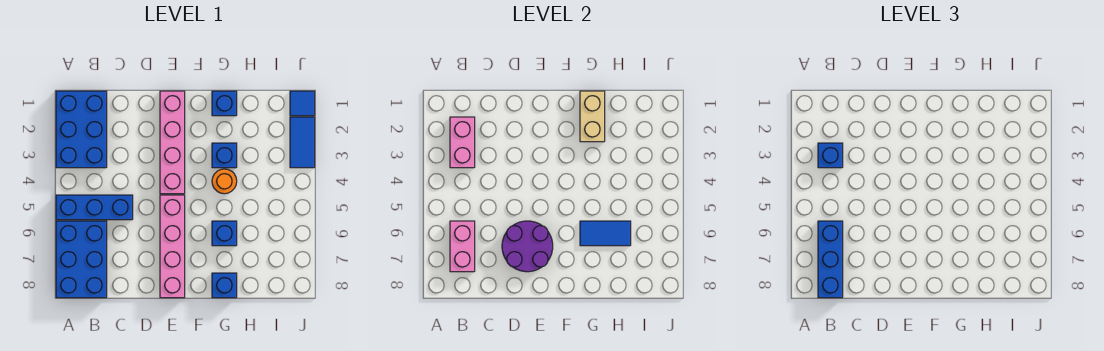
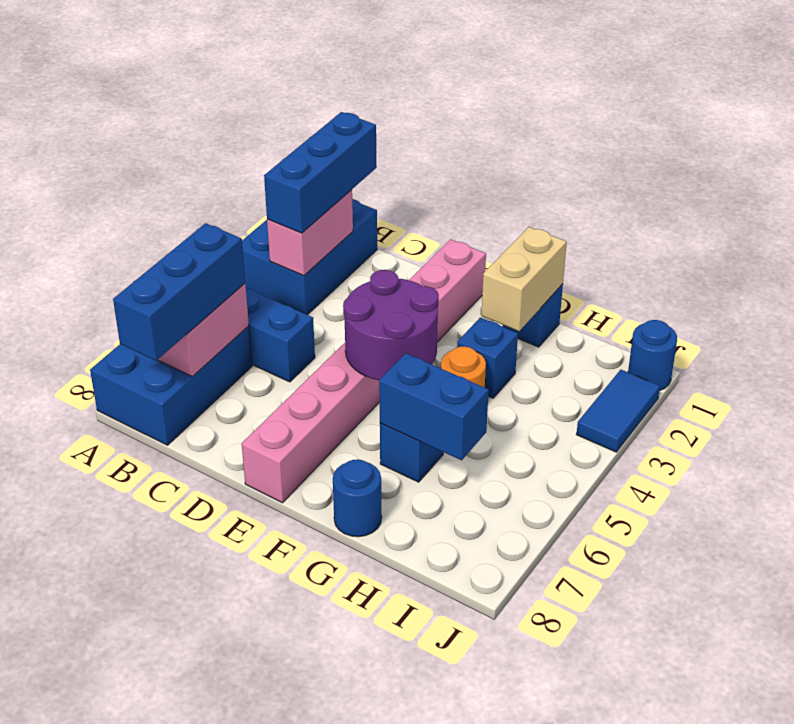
blue 1x1 brick [818,143,843,168] -> blue 1x3 brick [264,112,377,233]
purple 2x2 round brick [502,221,553,272] -> purple 2x2 round brick moved to [343,270,439,380]
blue 1x2 tile [580,221,631,246] -> blue 1x2 brick [379,353,489,460]
blue 1x1 brick [212,273,237,298] -> blue 1x1 round brick [333,459,382,537]
blue 1x1 tile [290,91,315,116] -> blue 1x1 round brick [628,320,677,391]

